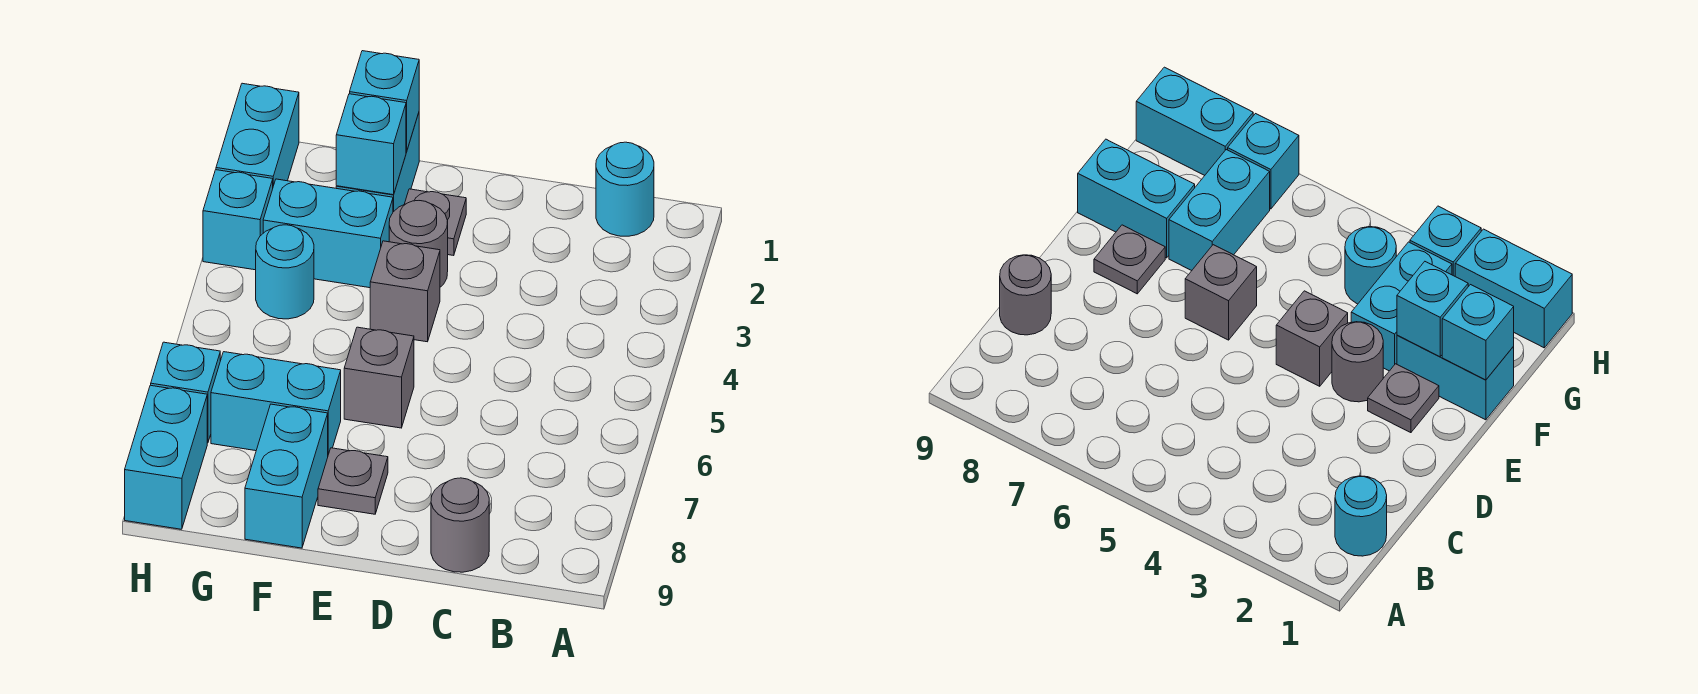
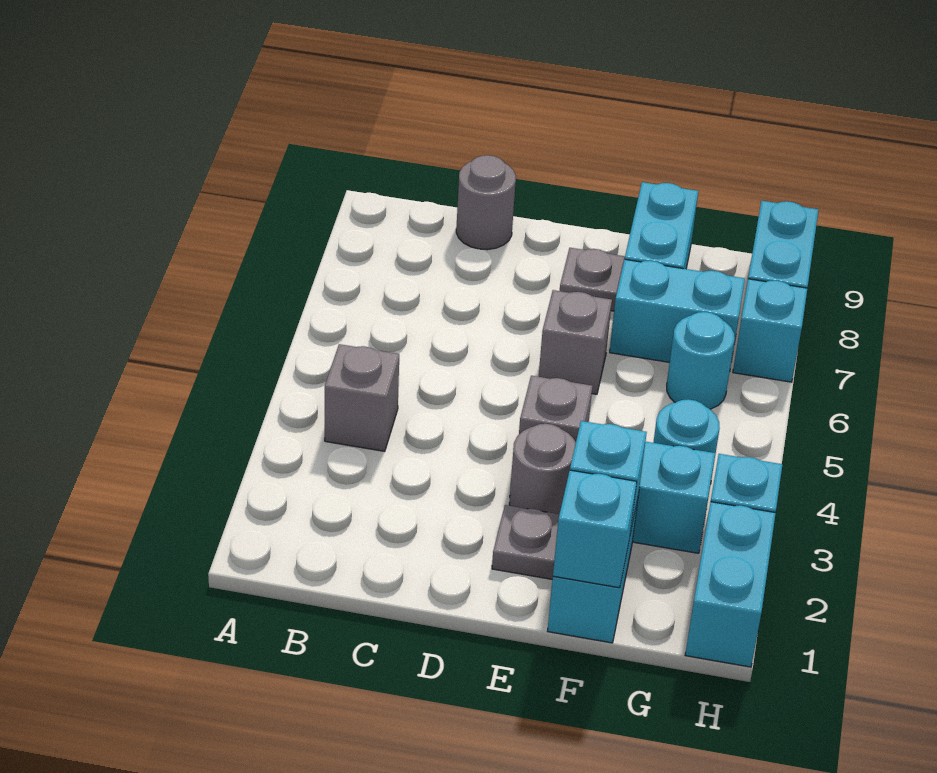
cyan 1x1 round brick [596,142,654,236] -> cyan 1x1 round brick moved to [667,312,735,409]
none -> grey 1x1 brick [325,344,399,451]

